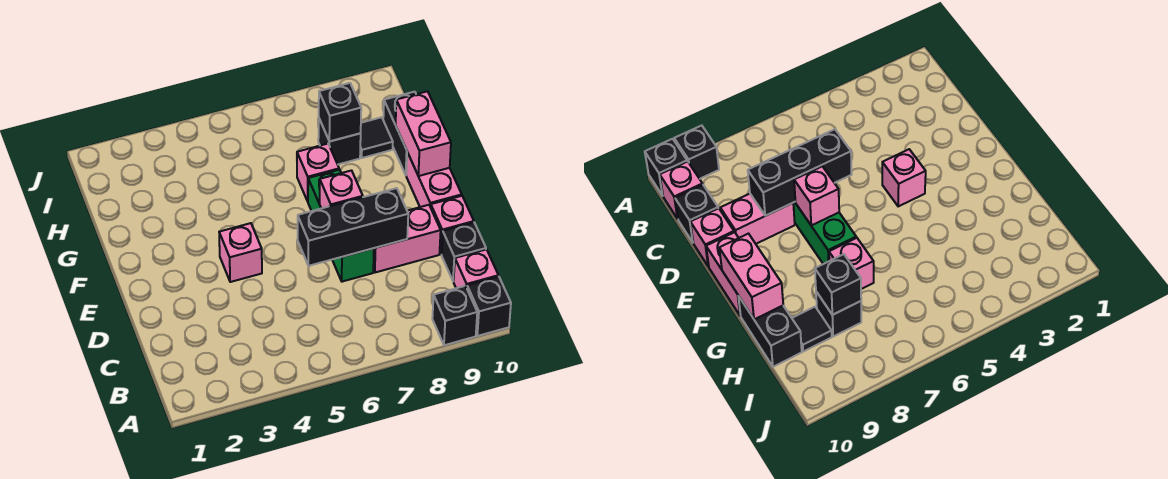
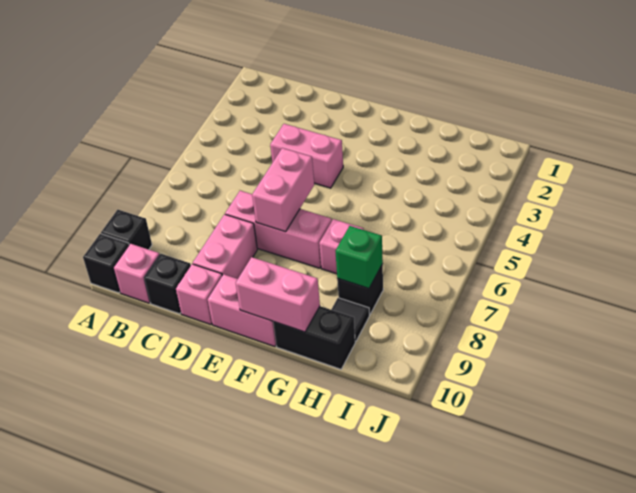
black 1x3 brick [297,188,408,266] -> none
green 1x3 brick [308,170,374,282] -> pink 1x3 brick [225,191,332,268]
pink 1x1 brick [219,223,262,282] -> pink 1x2 brick [270,124,343,188]
pink 1x1 brick [320,171,363,208] -> pink 1x2 brick [252,148,314,232]
black 1x1 brick [319,83,361,141] -> green 1x1 brick [336,226,383,288]

